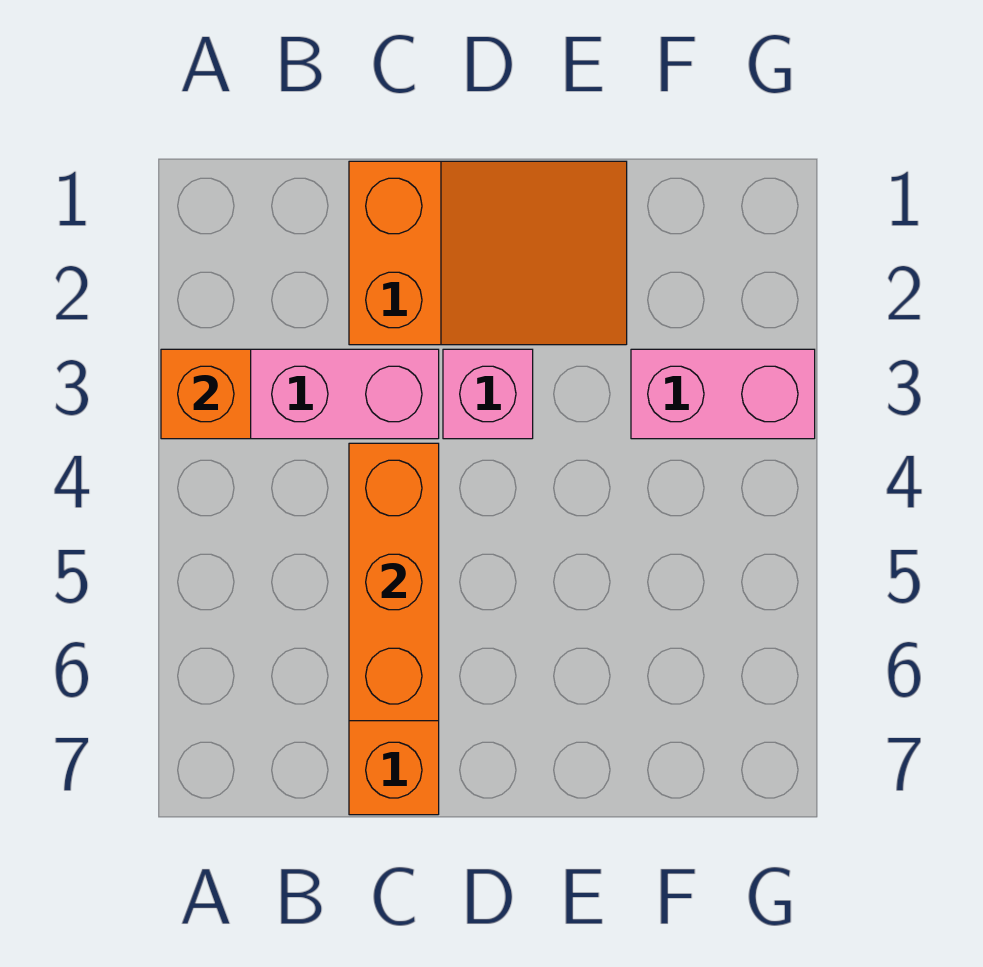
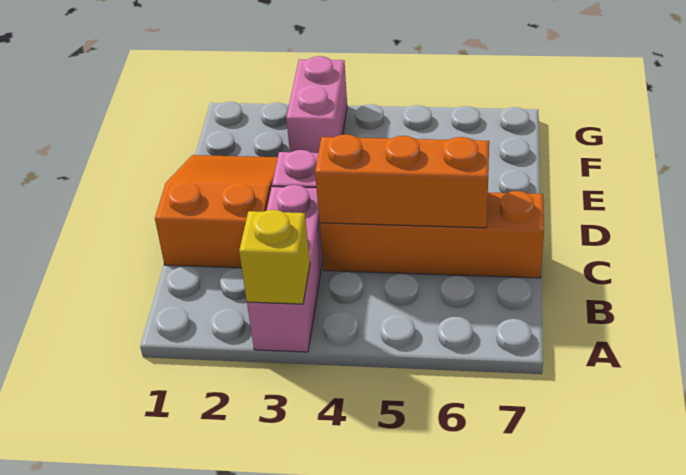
orange 1x1 brick [161,349,251,439] -> yellow 1x1 brick [239,210,310,304]

